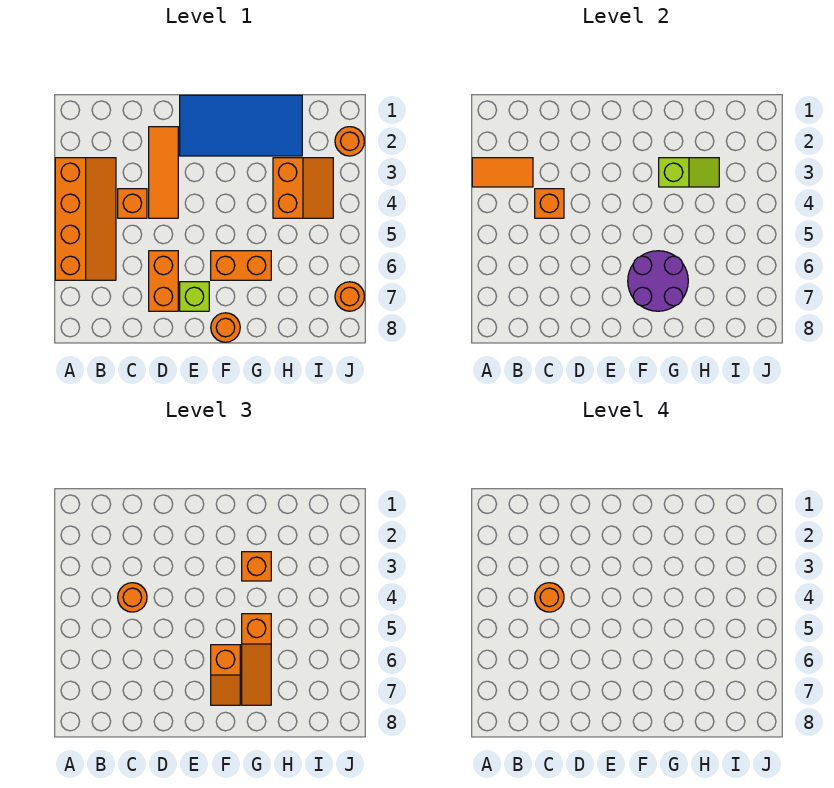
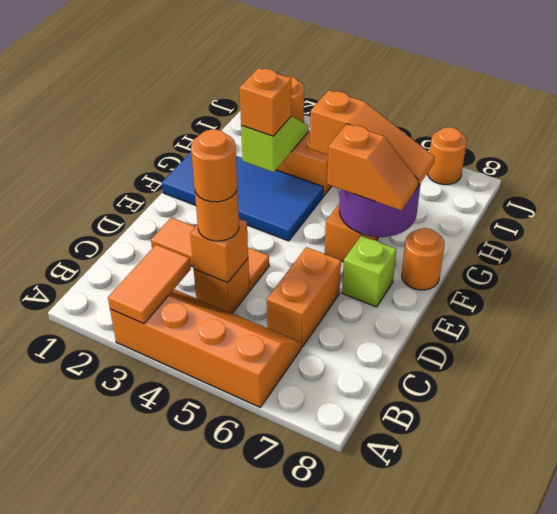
orange 1x2 brick [149,251,178,311] -> orange 1x2 brick turned to [267,247,341,347]
blue 2x4 tile [180,95,302,156] -> blue 2x4 tile turned to [162,152,323,241]

